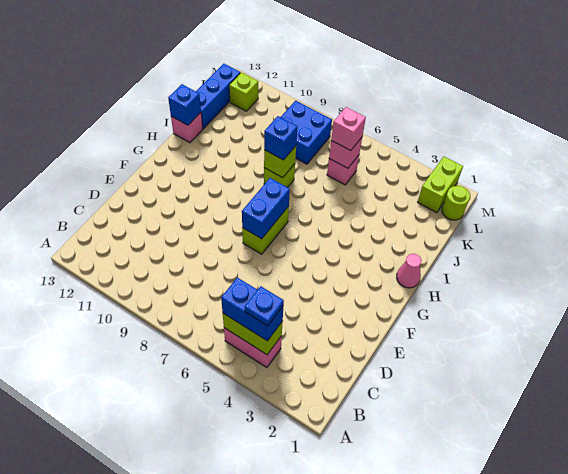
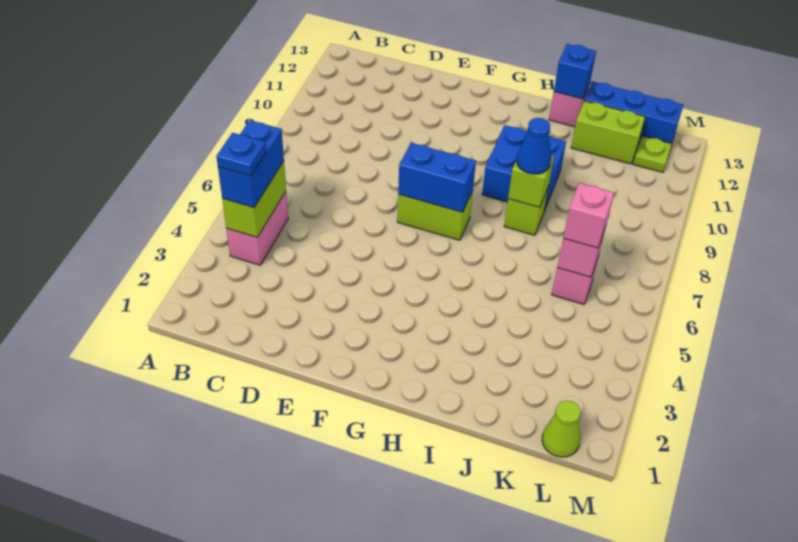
pink 1x1 cone [396,254,422,288] -> none
blue 1x1 brick [264,116,297,160] -> blue 1x1 cone [517,118,551,174]
blue 2x2 brick [281,101,332,164] -> blue 2x2 brick moved to [482,125,566,211]
lime 1x1 round brick [442,186,470,220] -> lime 1x1 cone [542,401,581,457]
lime 1x2 brick [418,156,463,213] -> lime 1x2 brick moved to [571,101,645,164]
lime 1x1 brick [229,73,258,111] -> lime 1x1 plate [633,136,672,172]

